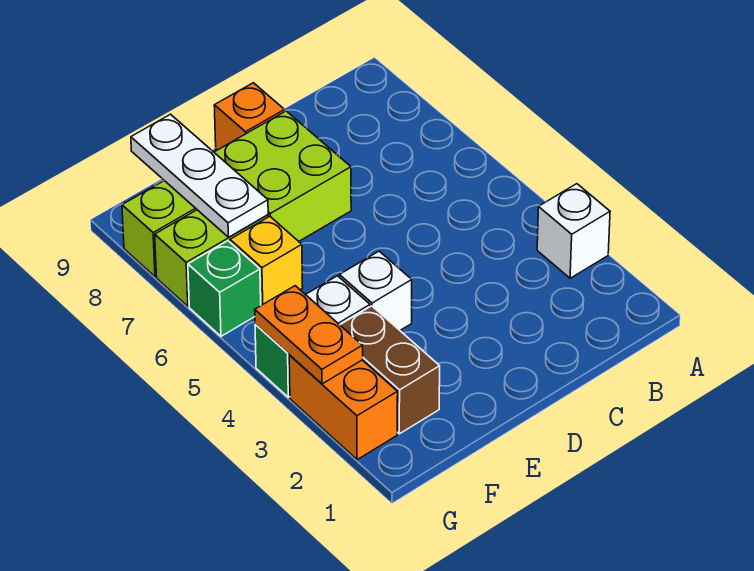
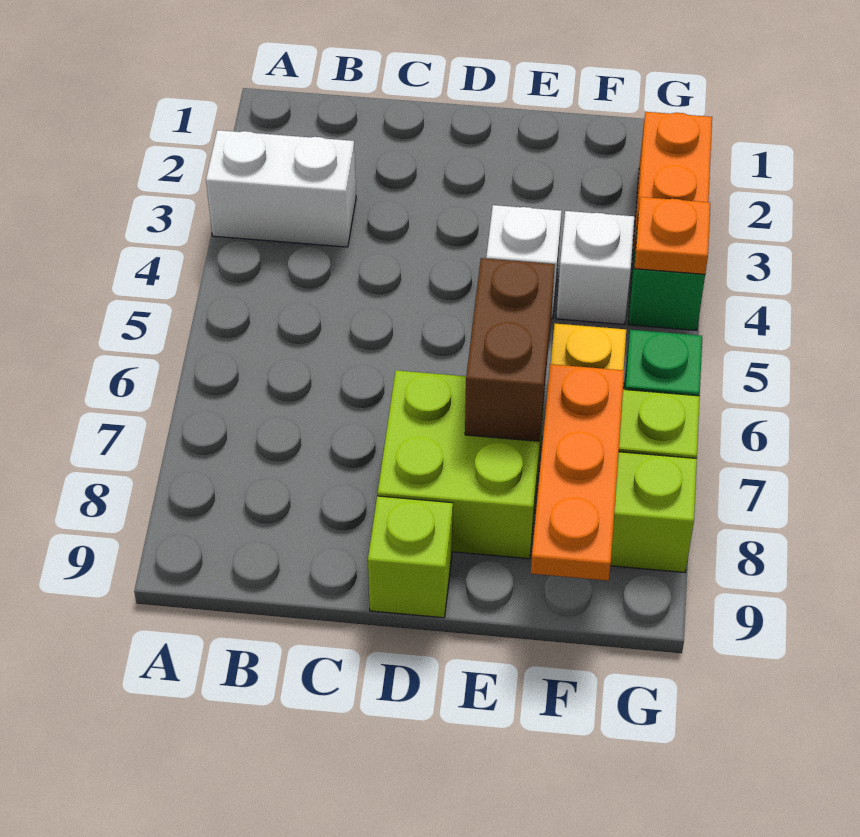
white 1x1 brick [537,184,610,278] -> white 1x2 brick [206,130,356,247]
orange 1x1 brick [214,83,285,150] -> lime 1x1 brick [368,496,453,618]
brown 1x2 brick [340,306,440,434] -> brown 1x2 brick moved to [465,258,555,441]
white 1x3 plate [131,114,268,237] -> orange 1x3 plate [531,364,624,581]
orange 1x2 plate [255,286,363,384] -> orange 1x1 plate [634,197,710,274]

